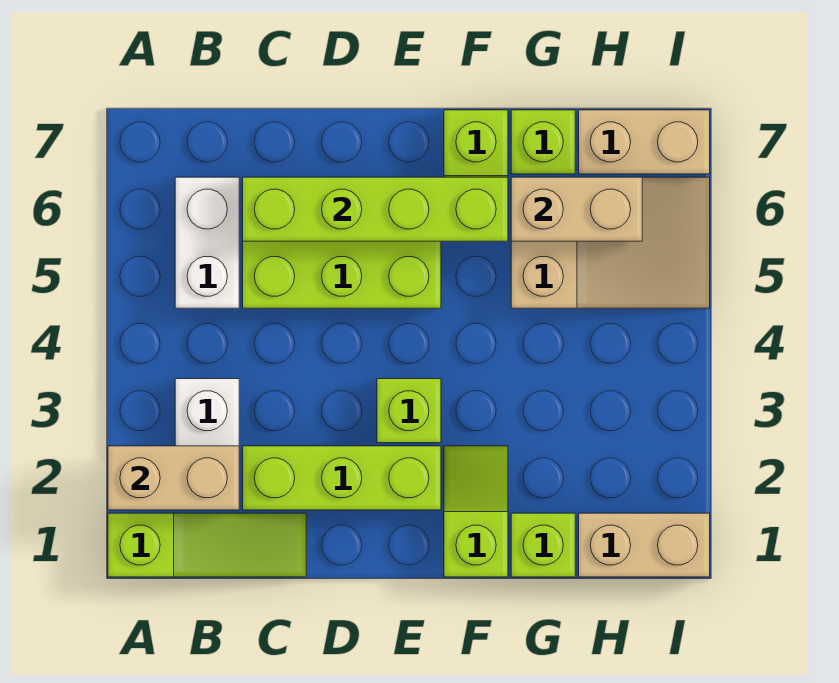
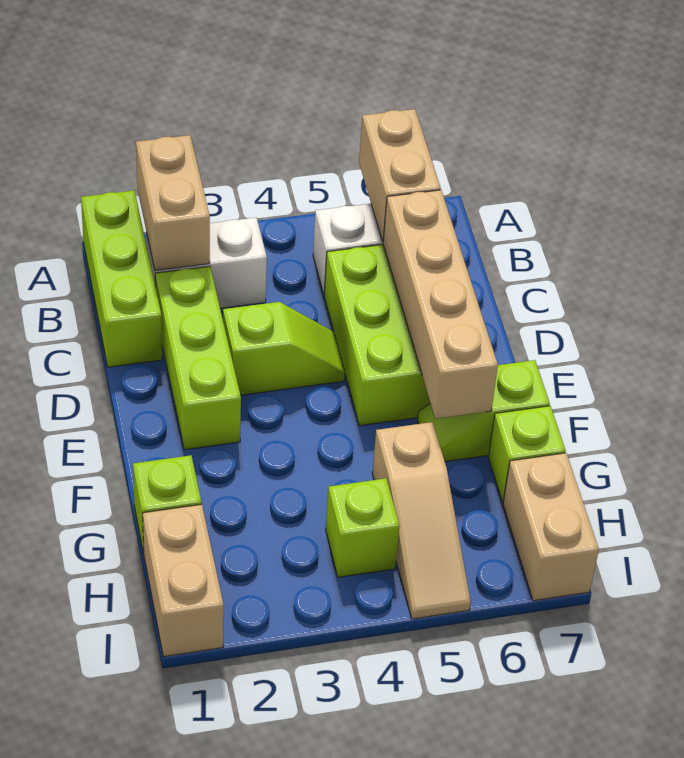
lime 1x3 slope [108,513,306,577] -> lime 1x3 brick [81,191,162,367]
lime 1x4 brick [243,177,508,241] -> tan 1x4 brick [383,190,498,419]
lime 1x1 brick [377,379,441,443] -> lime 1x1 brick moved to [326,478,400,577]
lime 1x2 slope [444,446,508,577] -> lime 1x2 slope moved to [223,302,345,395]
tan 2x3 slope [511,177,710,308] -> tan 1x3 slope [372,422,471,619]
tan 1x2 brick [511,177,642,241] -> tan 1x2 brick moved to [359,109,441,242]

